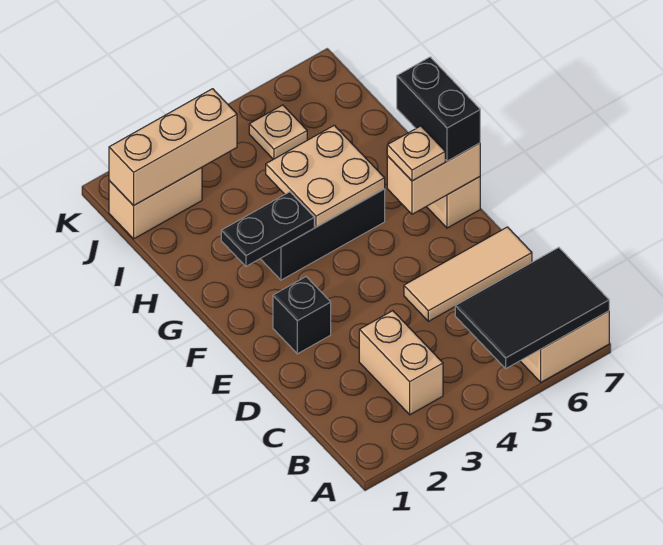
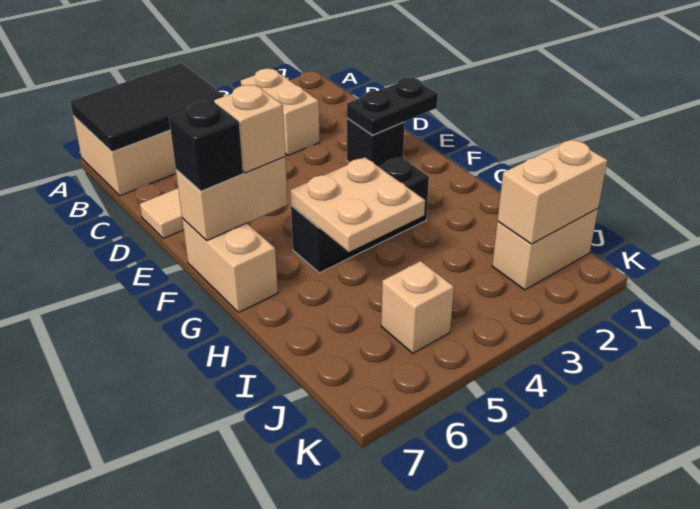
tan 1x1 plate [387,126,445,181] -> tan 1x1 brick [214,85,285,173]
black 1x2 brick [397,57,480,161] -> black 1x1 brick [169,101,243,191]
black 1x2 plate [221,192,314,266] -> black 1x2 plate moved to [347,77,438,135]
tan 1x3 brick [109,89,237,206] -> tan 1x2 brick [498,139,607,244]
tan 1x1 plate [249,105,307,159] -> tan 1x1 brick [381,261,454,353]

